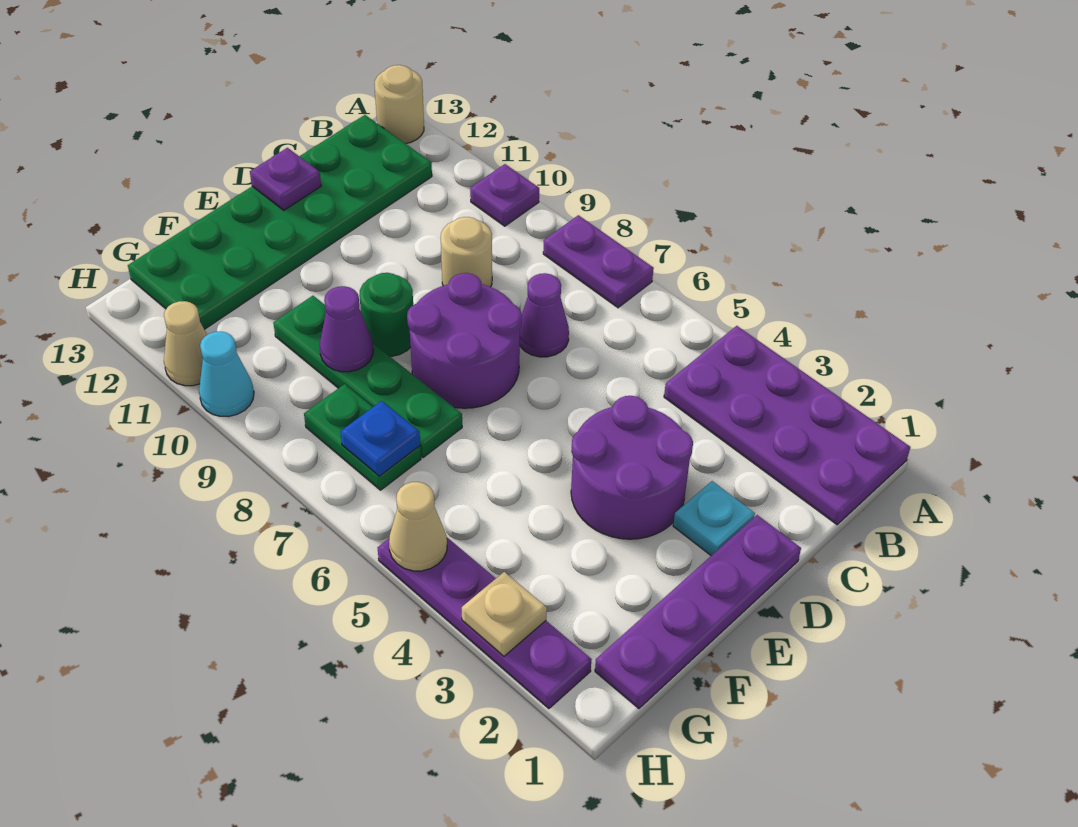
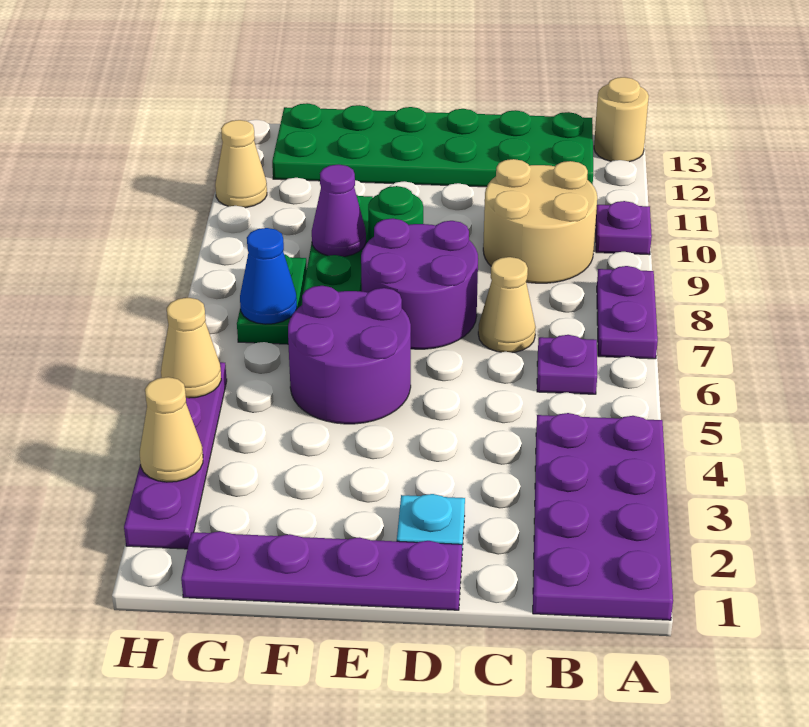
purple 1x1 cone [520,273,569,357] -> tan 1x1 cone [478,257,536,353]
tan 1x1 round brick [441,217,492,287] -> tan 2x2 round brick [483,159,597,283]
purple 2x2 round brick [571,396,693,539] -> purple 2x2 round brick moved to [288,286,411,424]
purple 1x1 plate [250,148,321,210] -> purple 1x1 plate moved to [537,335,597,394]
blue 1x1 plate [340,401,420,476] -> blue 1x1 cone [240,228,297,324]
tan 1x1 plate [462,572,547,656] -> tan 1x1 cone [140,377,203,482]
cyan 1x1 cone [199,331,254,416] -> none

